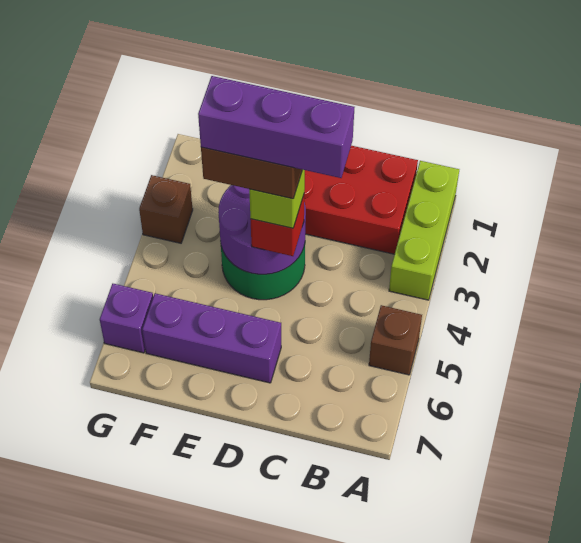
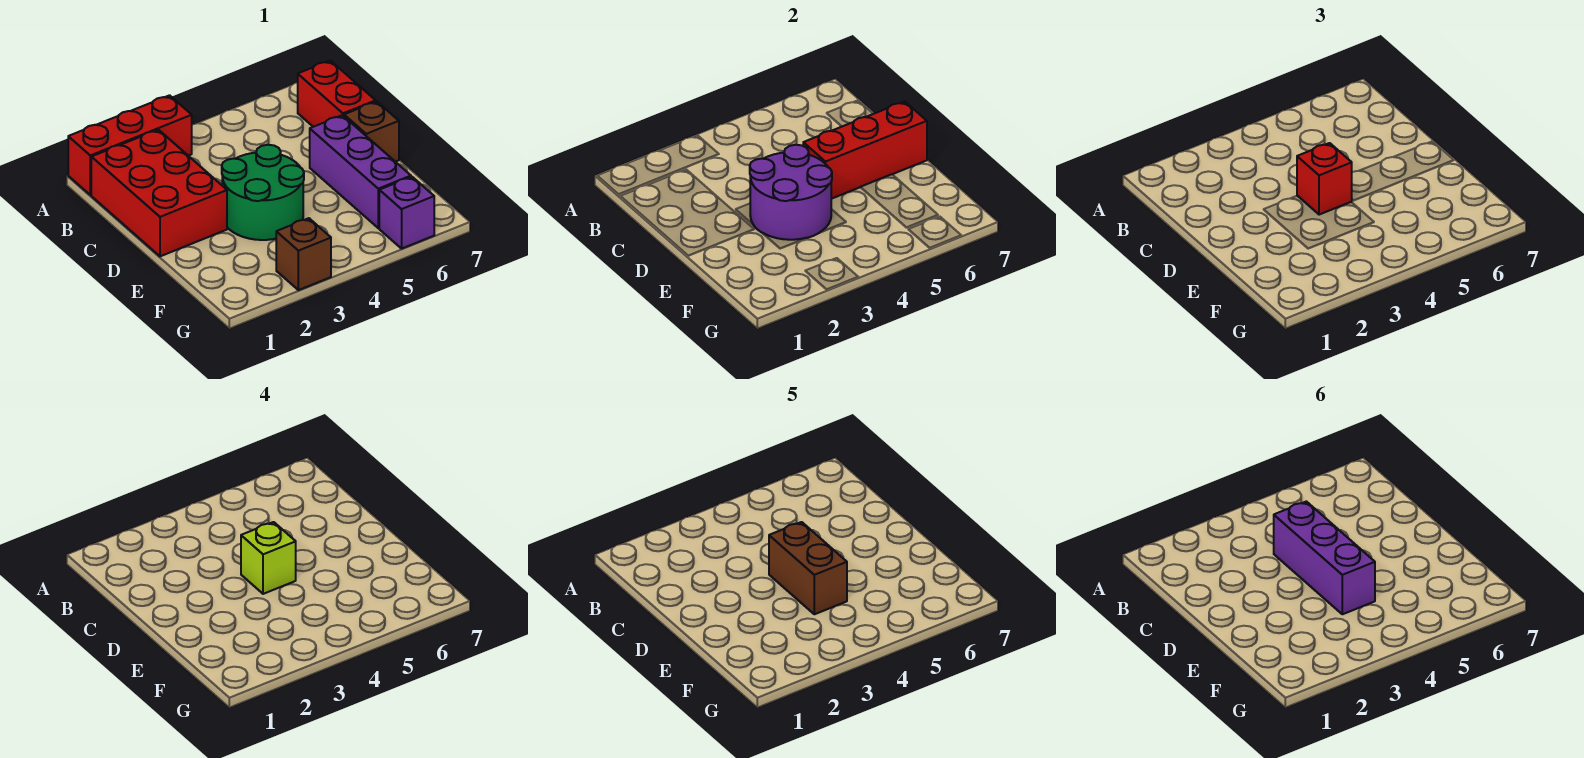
lime 1x3 brick [389,161,459,300] -> red 1x3 brick [68,95,192,195]
brown 1x1 brick [369,305,422,375] -> brown 1x1 brick moved to [344,101,399,162]
none -> red 1x2 brick [298,61,376,127]
none -> red 1x3 brick [803,101,927,199]

